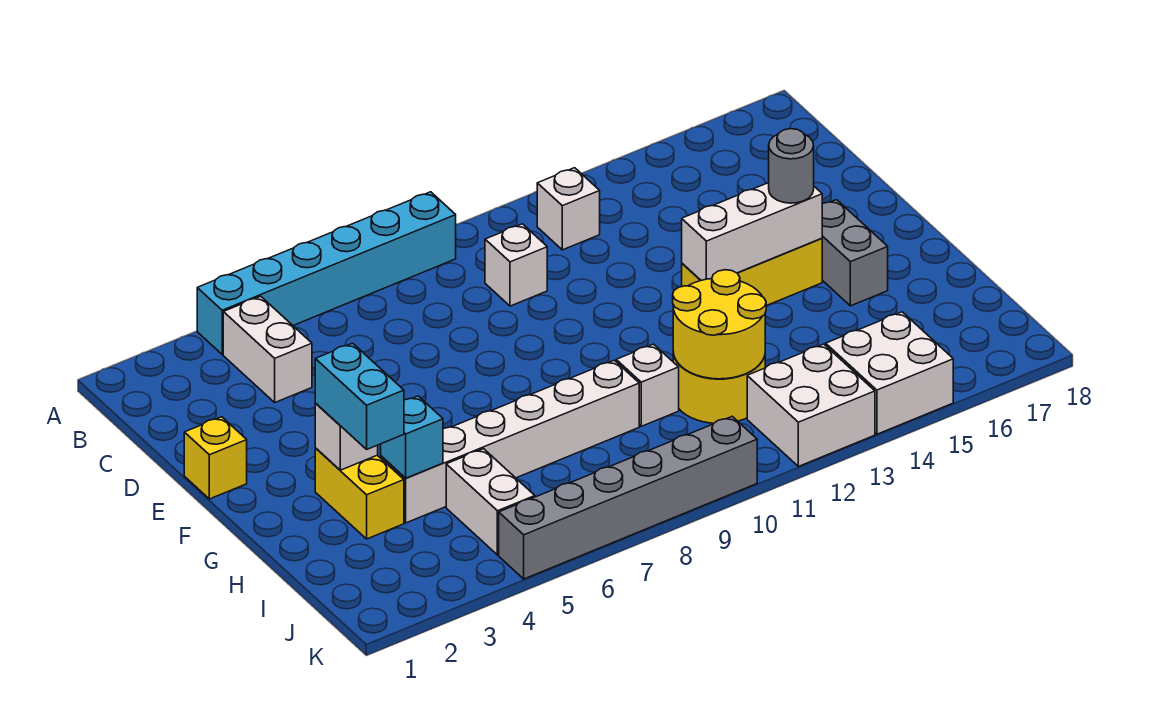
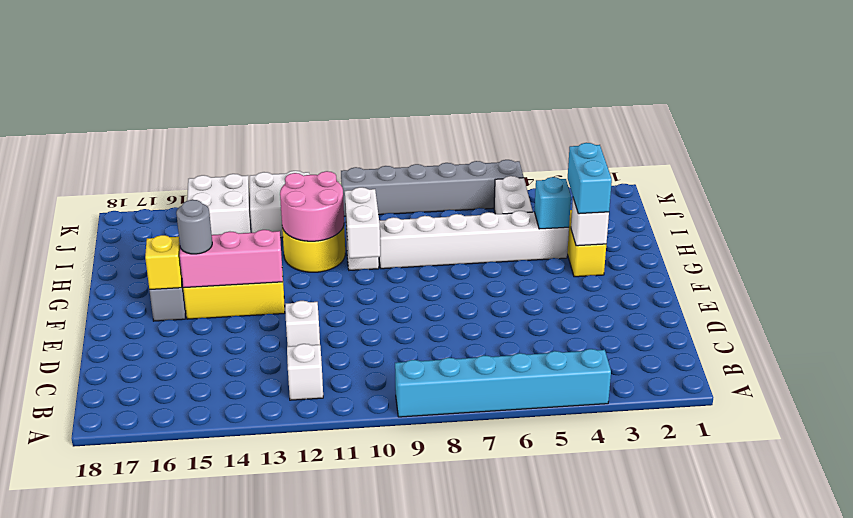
white 1x2 brick [223,296,312,402] -> white 1x2 brick moved to [345,187,380,258]
white 1x1 brick [485,224,547,306] -> white 1x1 brick moved to [285,301,320,346]
yellow 1x1 brick [184,417,247,499] -> yellow 1x1 brick moved to [145,235,182,290]
white 1x3 brick [682,183,822,280] -> pink 1x3 brick [180,230,283,288]
yellow 2x2 round brick [673,270,766,379] -> pink 2x2 round brick [280,171,344,241]

